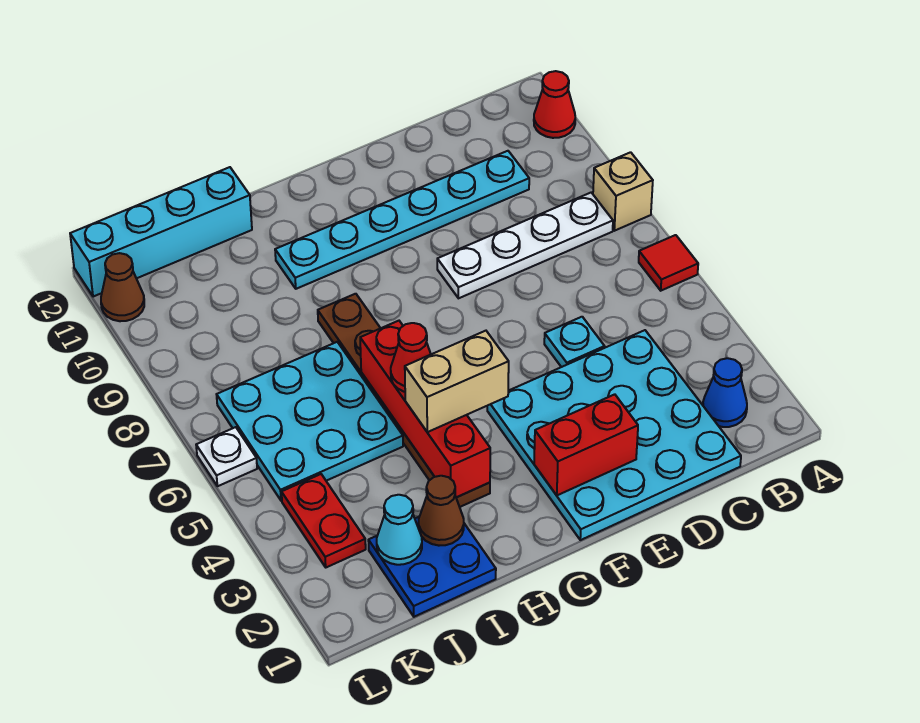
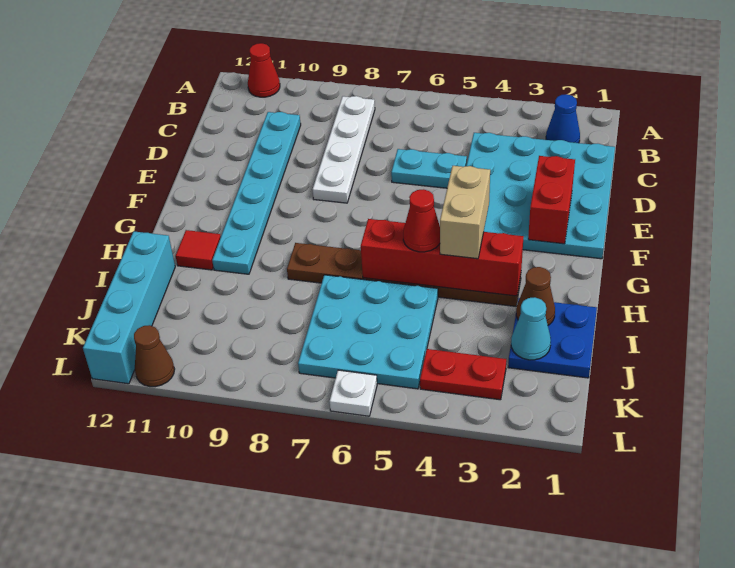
red 1x1 tile [639,235,698,291] -> red 1x1 tile moved to [176,230,221,270]
tan 1x1 brick [593,152,653,231] -> none
cyan 1x1 plate [544,317,605,367] -> cyan 1x2 plate [391,149,467,188]

